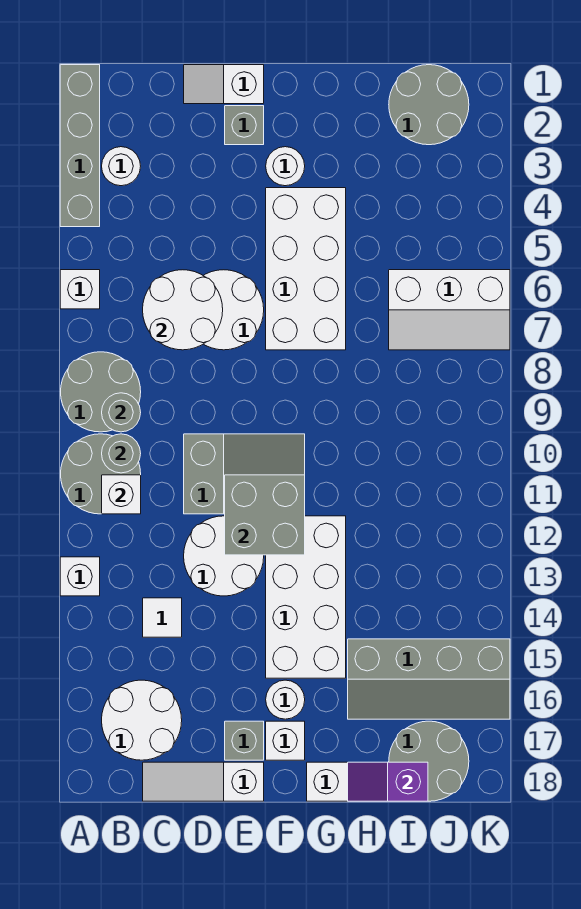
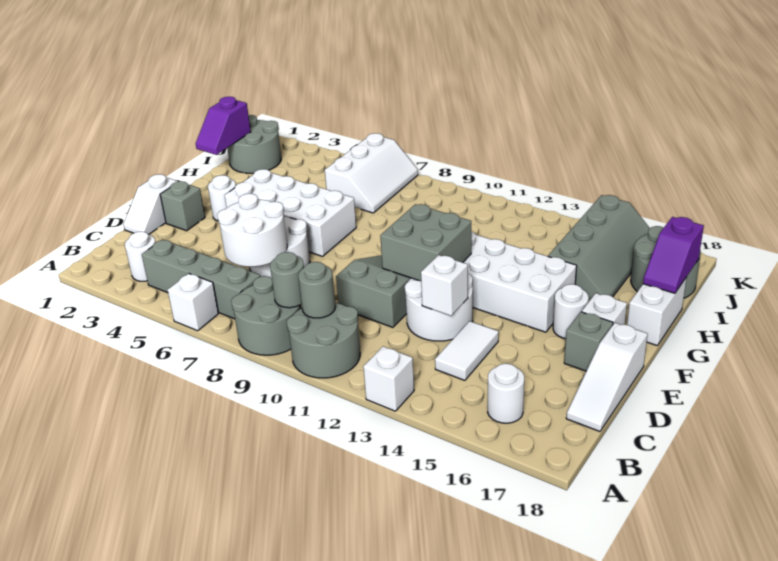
grey 1x4 brick [60,65,100,227] -> grey 1x4 brick moved to [142,239,260,319]
white 1x1 brick [102,475,141,514] -> white 1x1 brick moved to [421,255,468,316]
white 2x2 round brick [102,680,182,760] -> white 1x1 round brick [488,363,524,423]
white 1x1 tile [143,598,182,637] -> white 1x2 tile [435,321,499,380]
none -> purple 1x2 slope [196,97,251,155]

